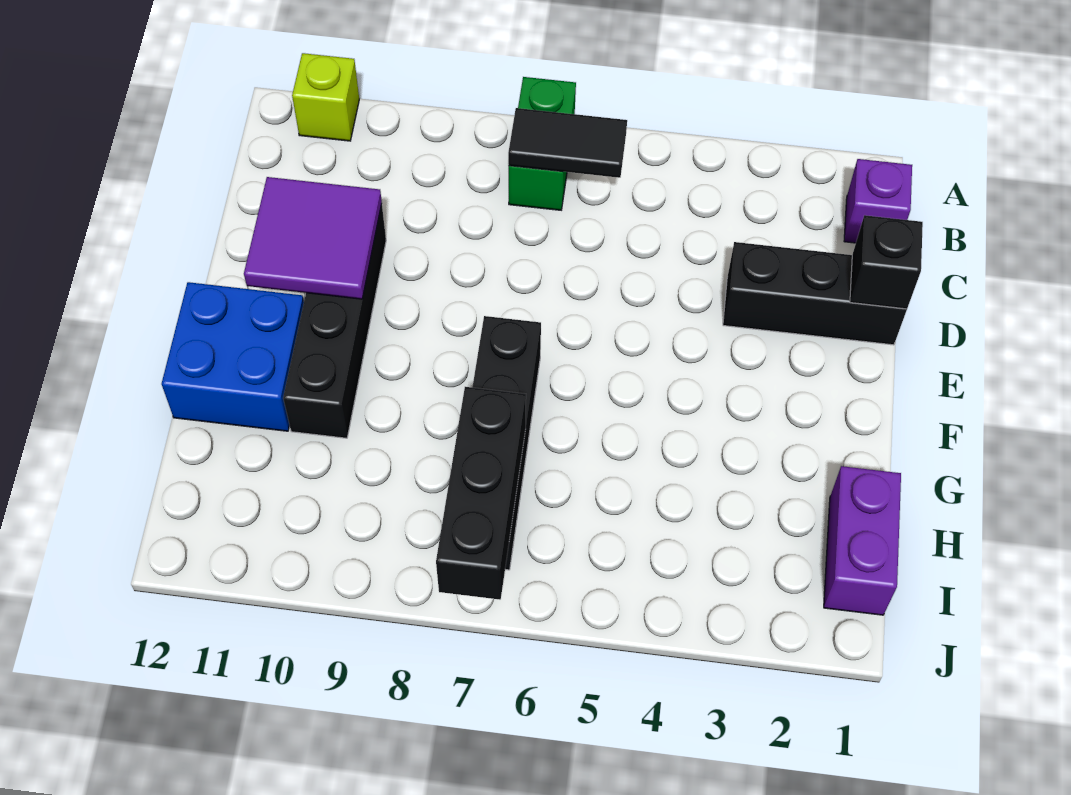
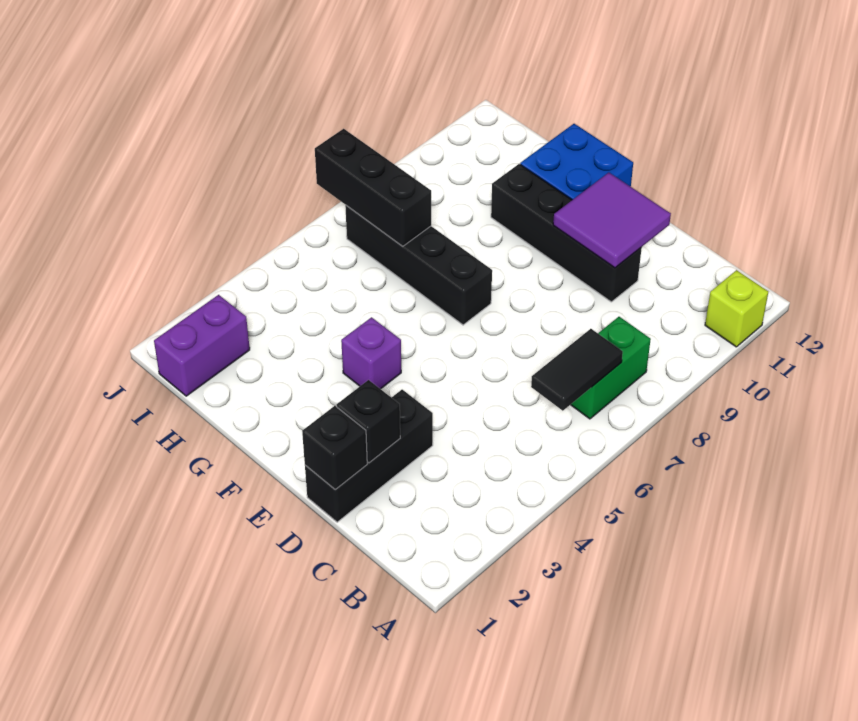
green 1x2 brick [509,77,576,210] -> green 1x2 brick turned to [571,317,651,419]
purple 1x1 brick [844,159,912,243] -> purple 1x1 brick moved to [341,317,401,389]
none -> black 1x1 brick [337,380,400,463]
purple 1x2 brick [824,466,901,615] -> purple 1x2 brick turned to [154,295,250,396]

